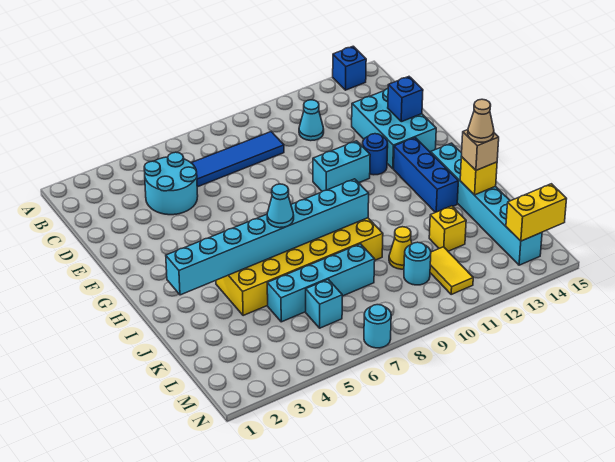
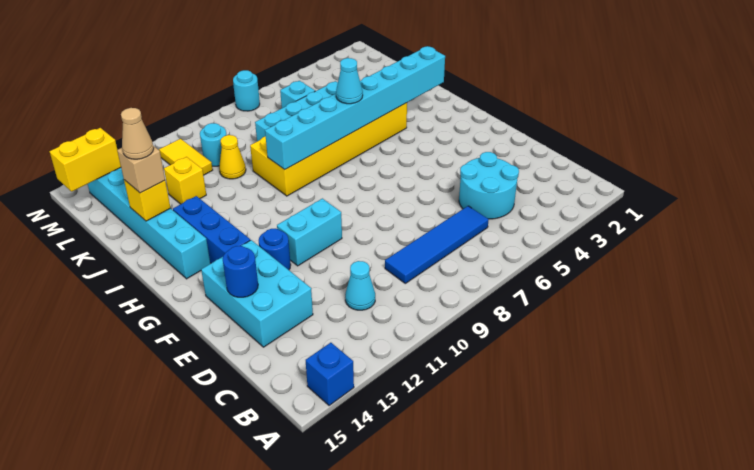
blue 1x1 brick [388,77,423,122] -> blue 1x1 round brick [223,246,258,297]

